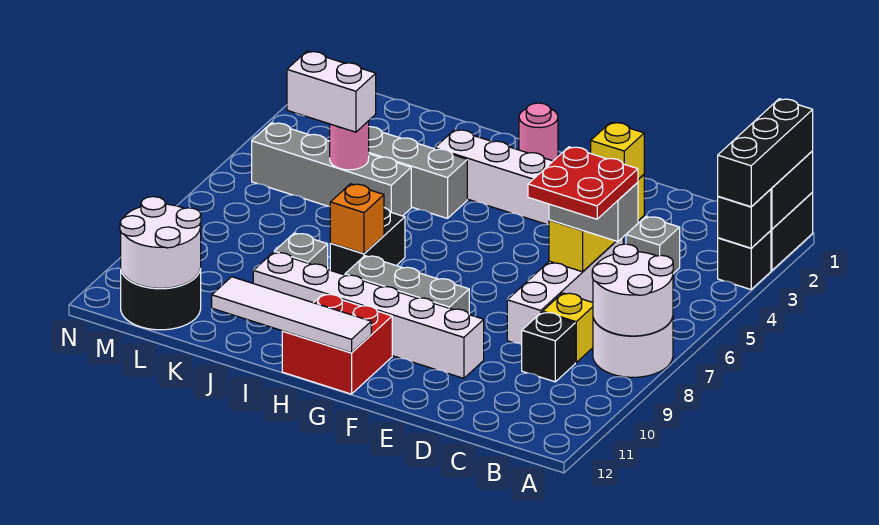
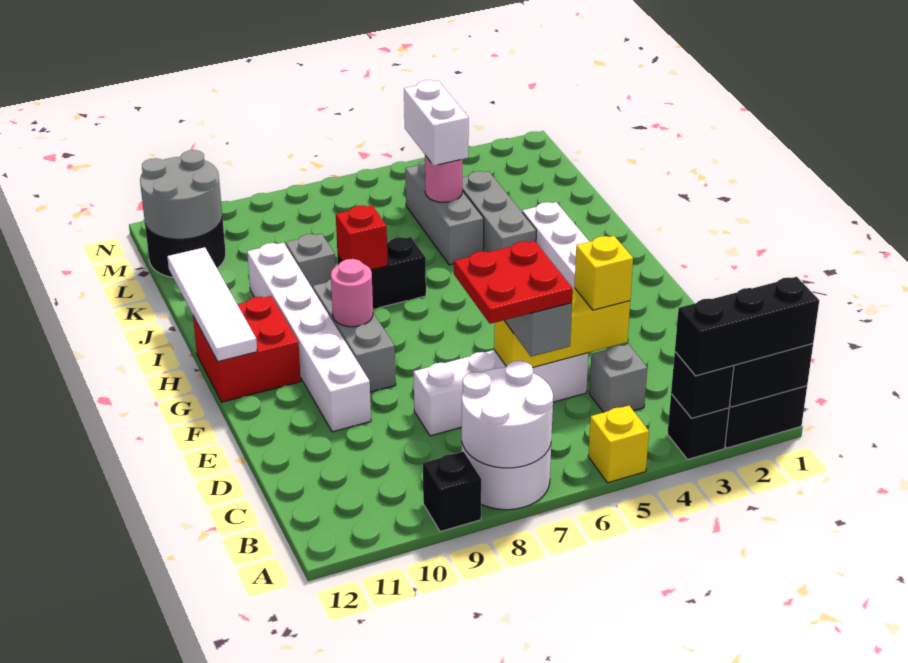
yellow 1x1 brick [543,293,593,363] -> yellow 1x1 brick moved to [588,406,649,483]
black 1x1 brick [522,312,575,382] -> black 1x1 brick moved to [423,452,481,532]
pink 1x1 round brick [519,103,558,161] -> pink 1x1 round brick moved to [331,259,373,327]
orange 1x1 brick [330,184,384,254] -> red 1x1 brick [336,205,388,270]
grey 1x4 brick [252,123,411,216] -> grey 1x3 brick [405,161,484,265]
white 2x2 round brick [120,197,201,288] -> grey 2x2 round brick [140,150,222,239]

